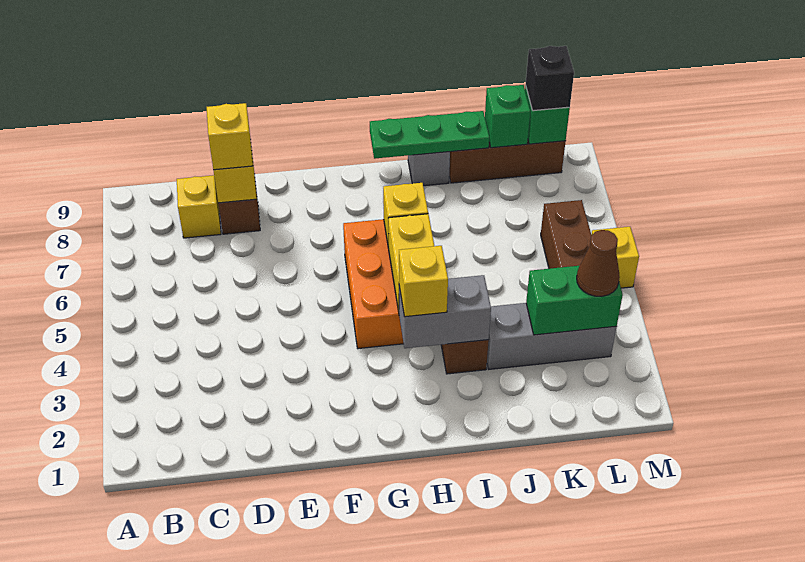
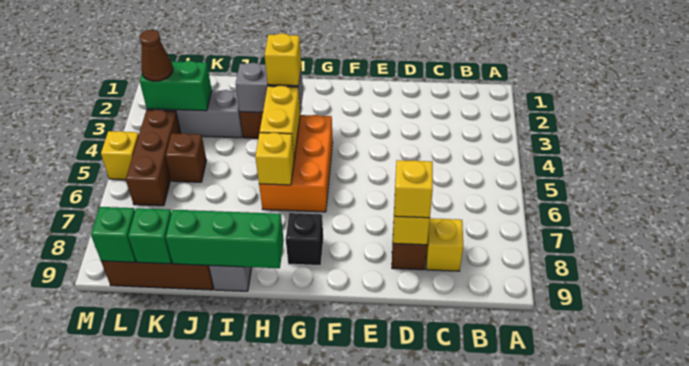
green 1x3 plate [370,111,489,159] -> green 1x3 brick [166,210,284,268]
none -> brown 1x1 brick [166,133,207,182]
black 1x1 brick [526,46,574,111] -> black 1x1 brick moved to [286,213,323,266]

